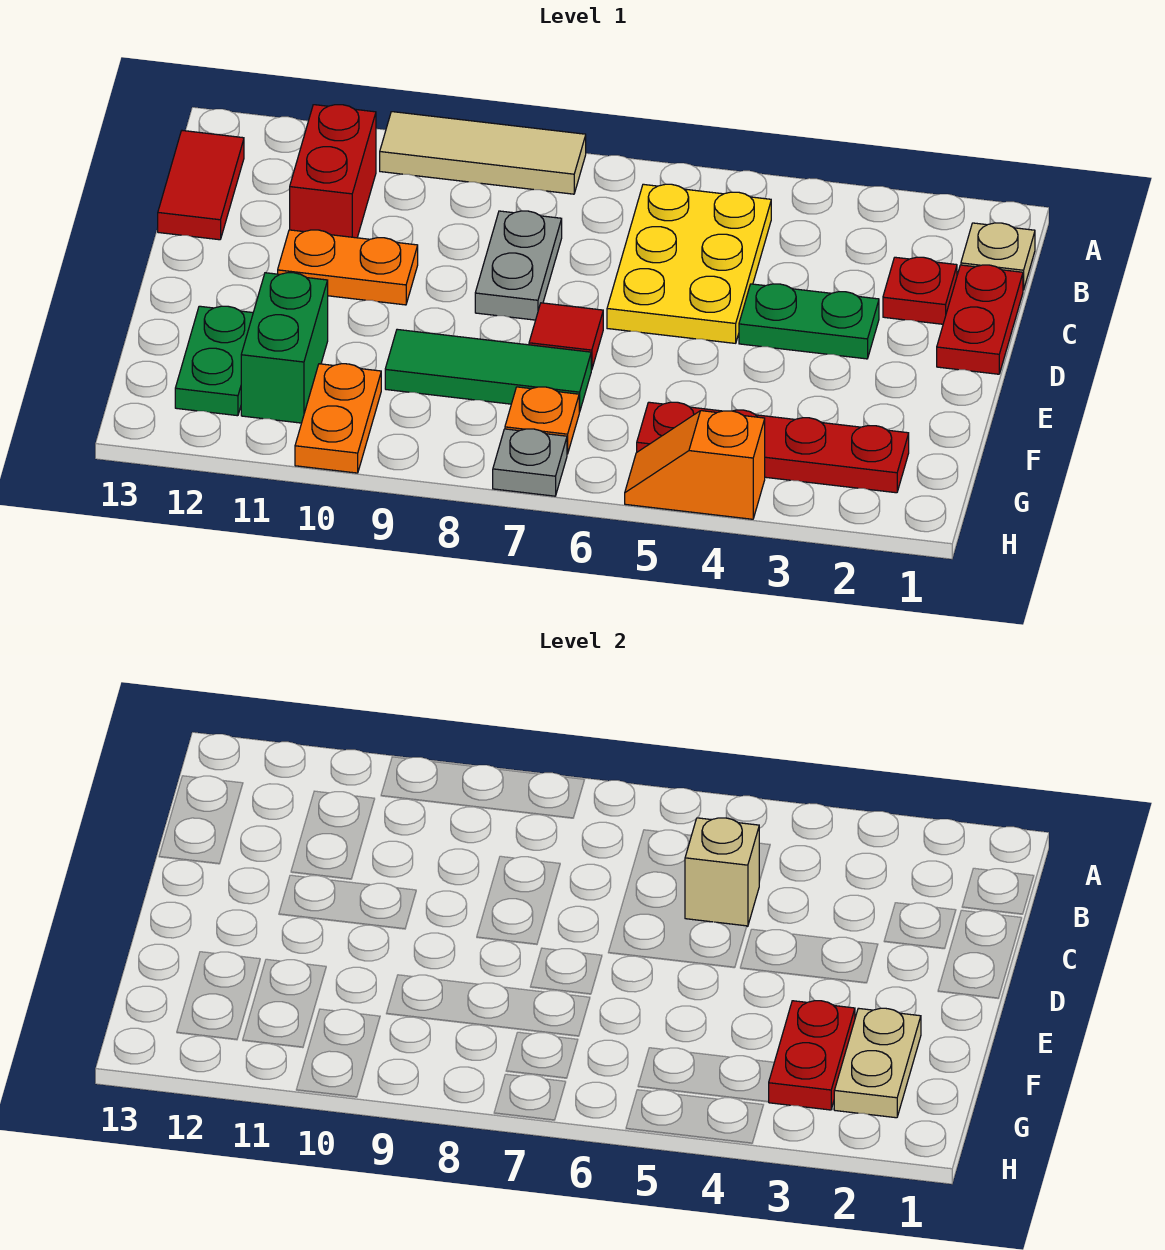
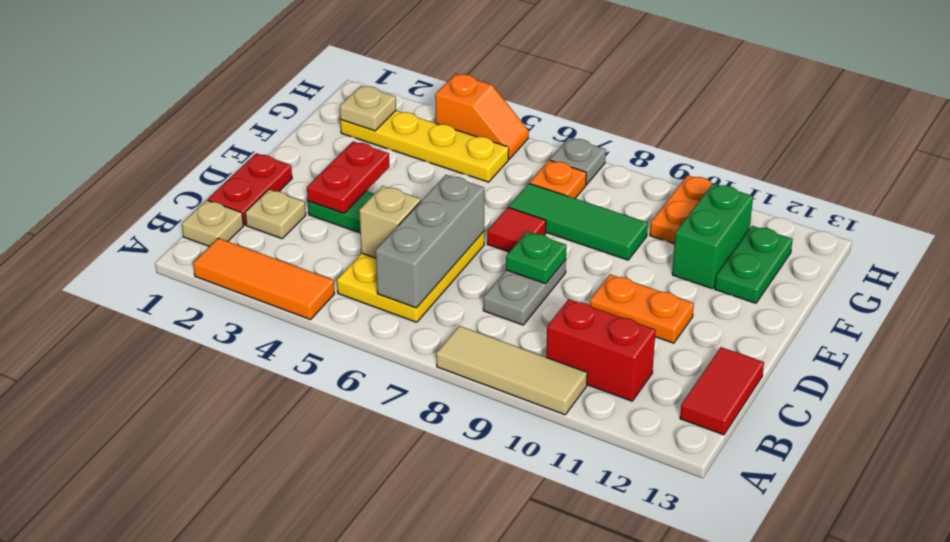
none -> orange 1x3 tile [193,238,335,320]
none -> grey 1x3 brick [376,175,484,308]
red 1x2 brick [290,105,376,238] -> red 1x2 brick turned to [546,299,656,401]
red 1x1 plate [883,257,957,324] -> tan 1x1 plate [245,189,306,238]
none -> green 1x1 plate [506,231,566,284]
tan 1x2 plate [834,1008,921,1118] -> tan 1x1 plate [340,86,396,131]
red 1x2 plate [769,1001,855,1110] -> red 1x2 plate moved to [307,141,389,213]
red 1x4 plate [637,402,909,493] -> yellow 1x4 plate [340,111,509,182]

